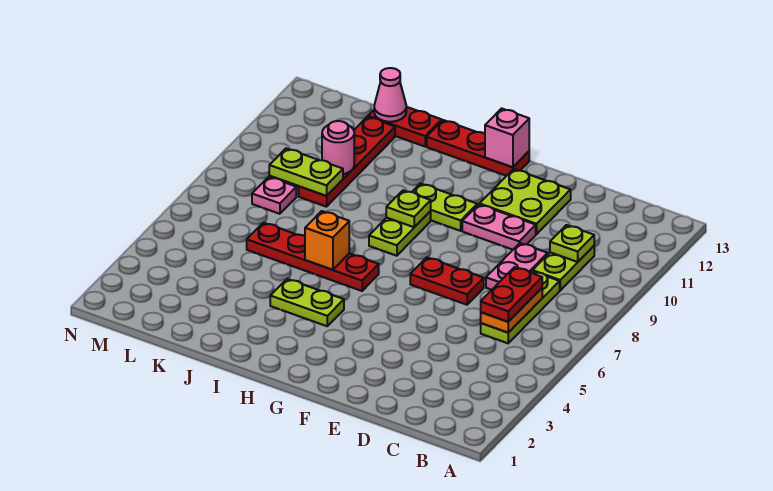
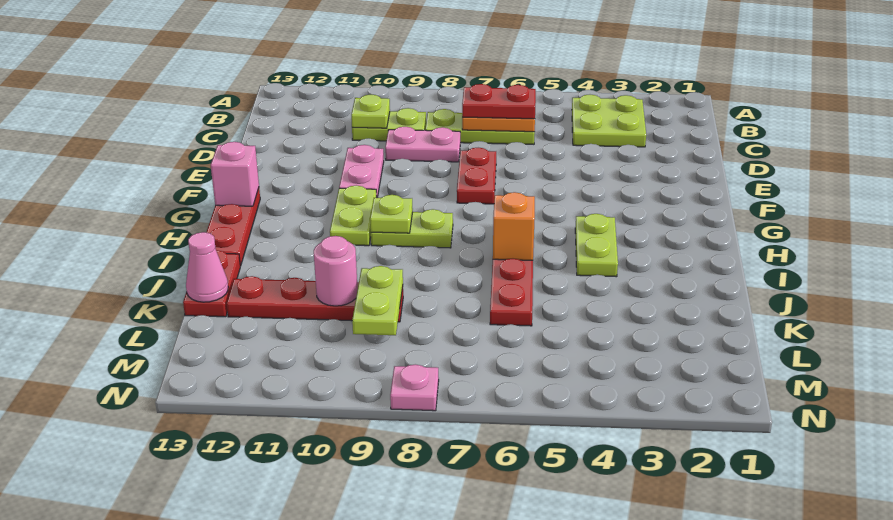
lime 2x2 plate [480,169,571,234] -> lime 2x2 plate moved to [572,95,646,147]
pink 1x1 plate [252,177,296,214] -> pink 1x1 plate moved to [390,364,439,411]

